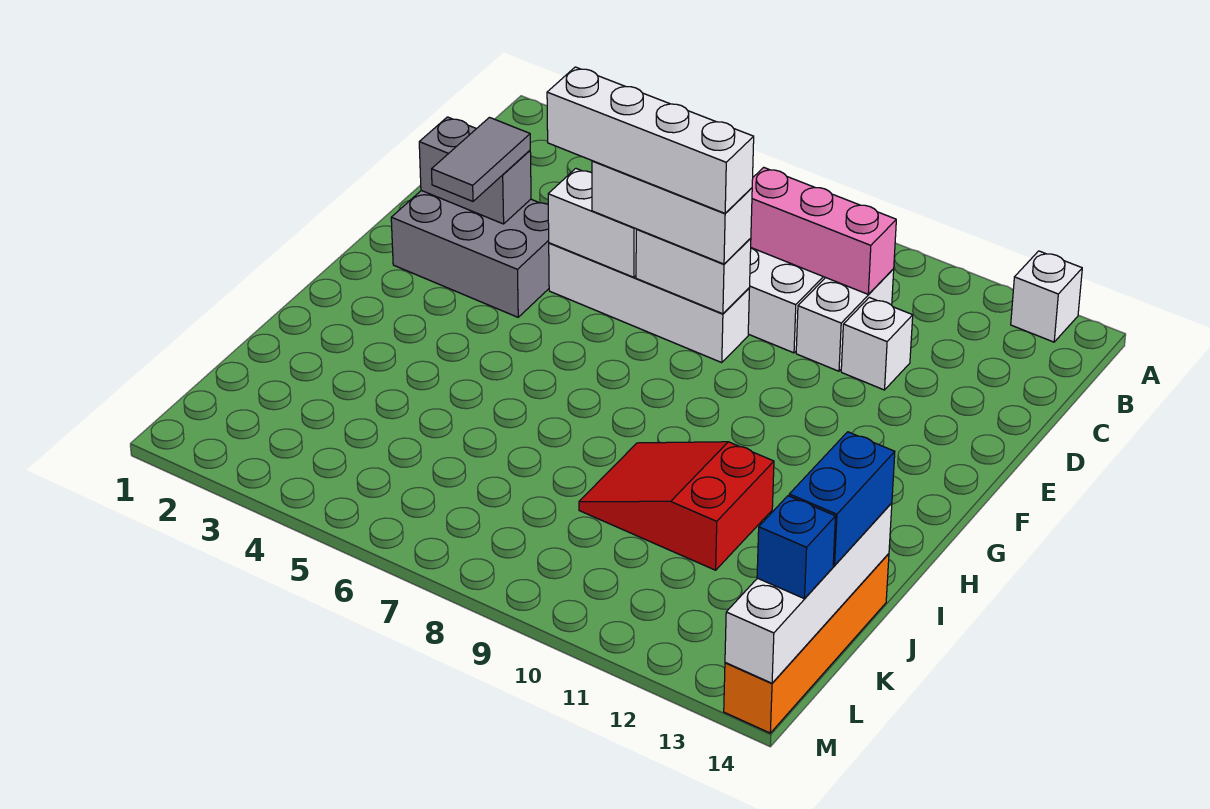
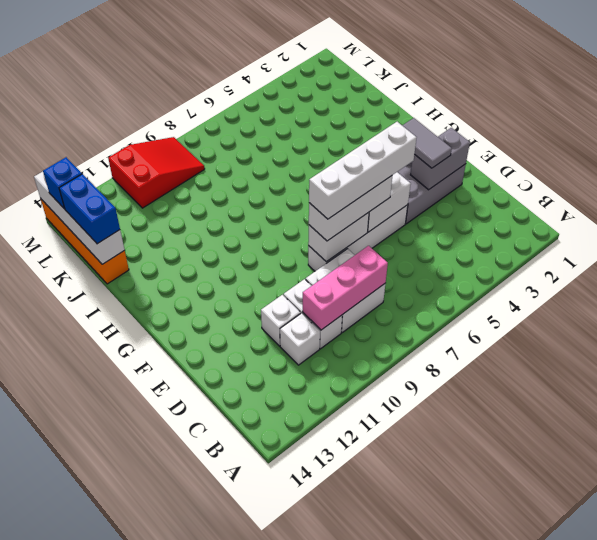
white 1x1 brick [1011,251,1082,342] -> white 1x1 brick moved to [280,313,320,365]
red 2x3 slope [579,442,774,570] -> red 2x3 slope moved to [108,137,205,208]

